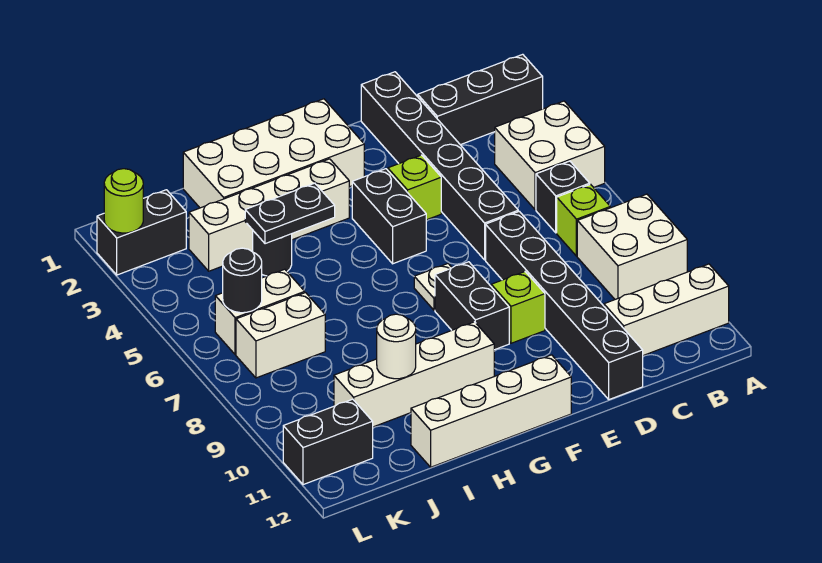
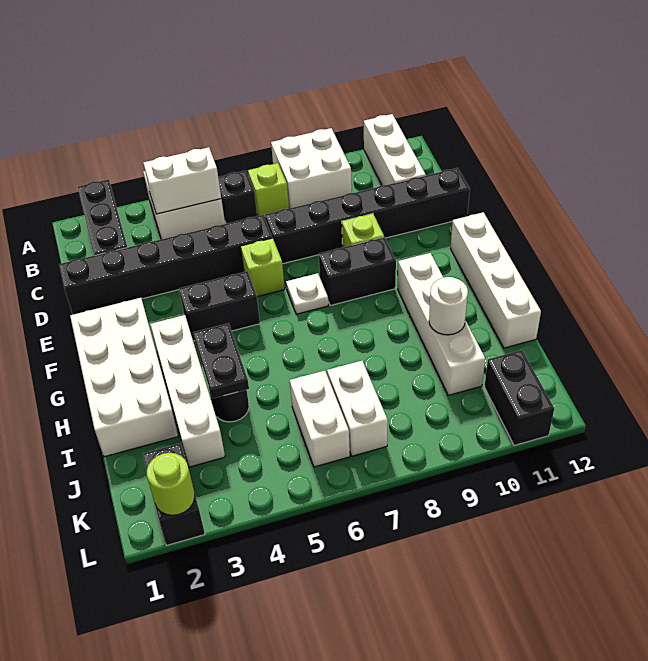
none -> white 1x2 brick [144,147,221,214]
lime 1x1 brick [388,155,441,220] -> lime 1x1 brick moved to [241,238,285,297]
black 1x1 round brick [223,248,262,313] -> none

